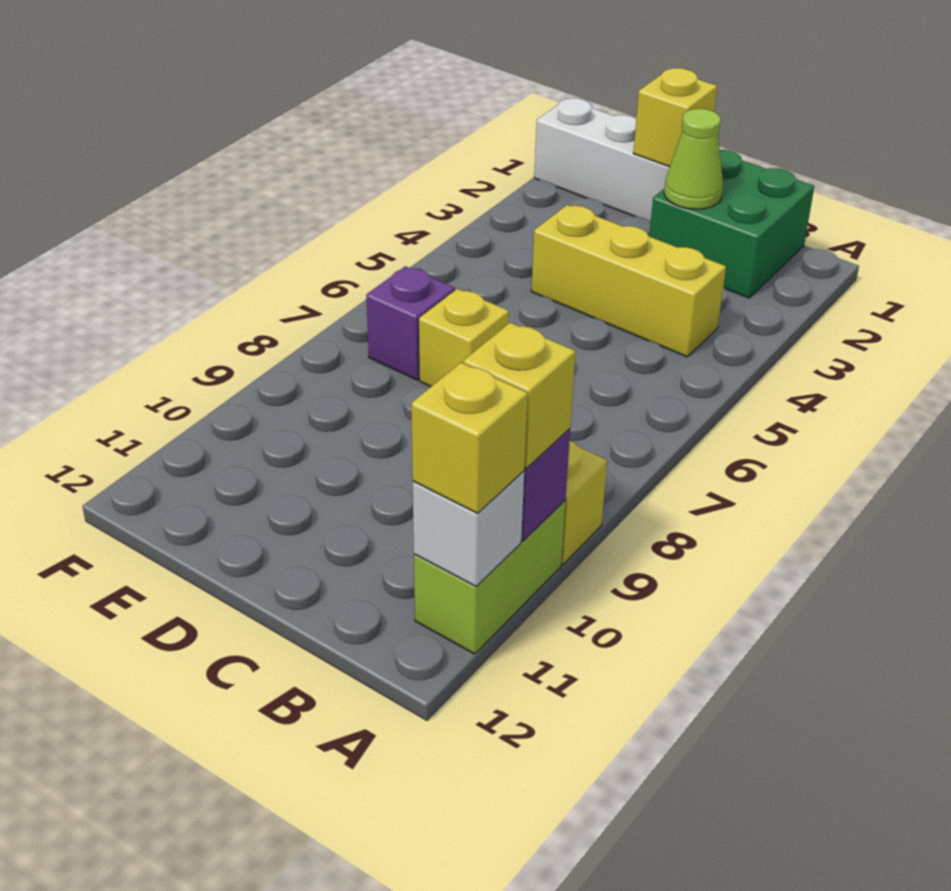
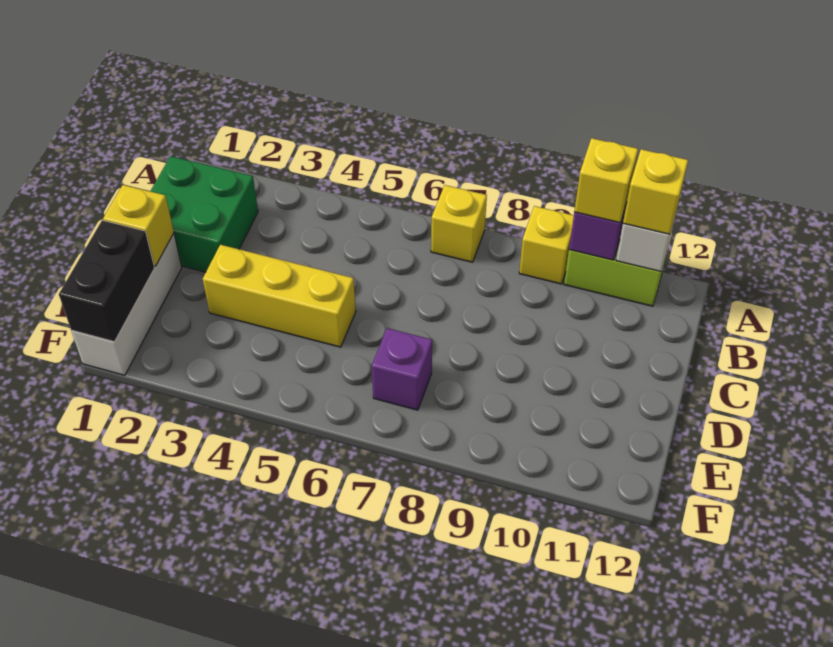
yellow 1x3 brick [531,205,726,357] -> yellow 1x3 brick turned to [203,245,356,347]
lime 1x1 cone [664,109,723,209] -> none
yellow 1x1 brick [419,289,509,387] -> yellow 1x1 brick moved to [431,185,487,262]
none -> black 1x2 brick [59,220,155,342]

